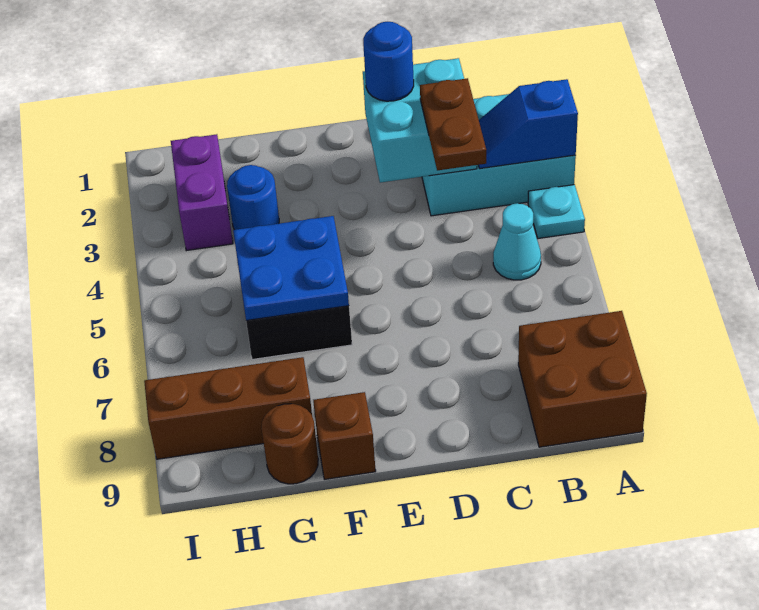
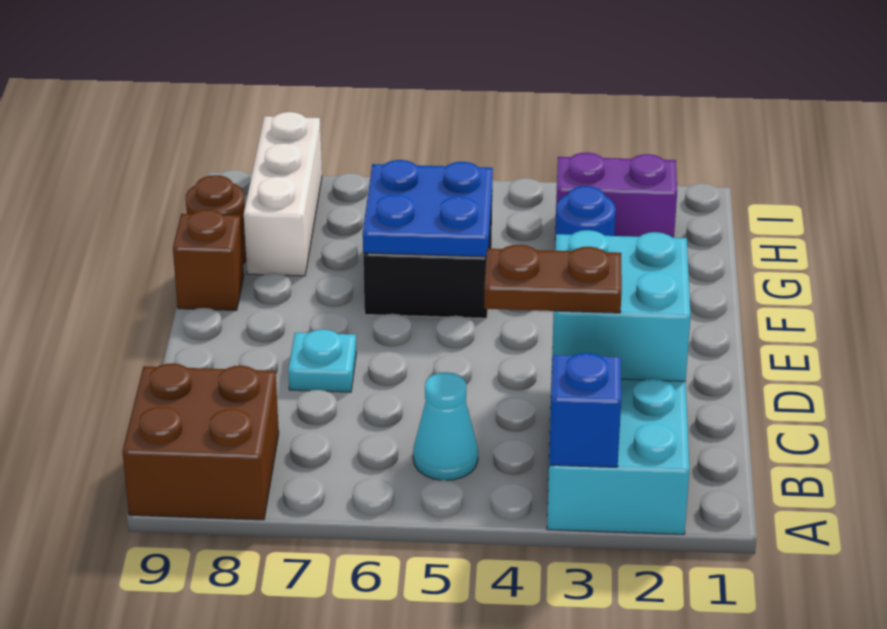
cyan 1x1 plate [528,185,585,238] -> cyan 1x1 plate moved to [288,329,356,392]
blue 1x1 round brick [363,22,414,101] -> none
brown 1x3 brick [144,357,312,459] -> white 1x3 brick [244,112,322,276]

